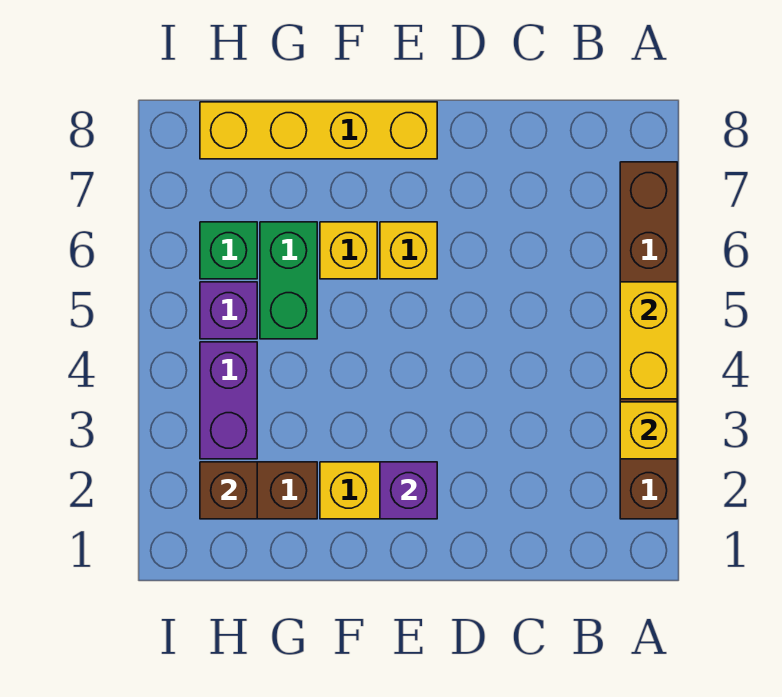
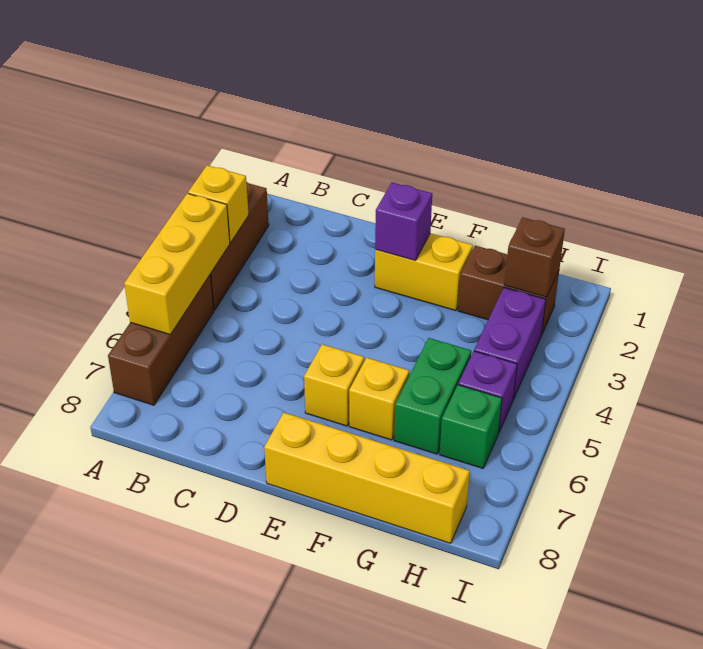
yellow 1x2 brick [620,282,677,399] -> yellow 1x3 brick [124,193,230,335]

